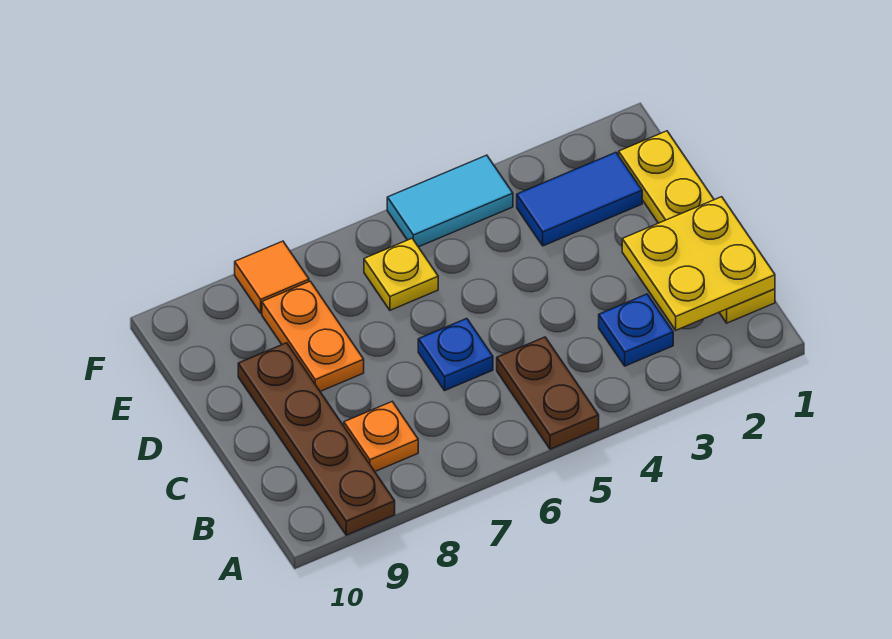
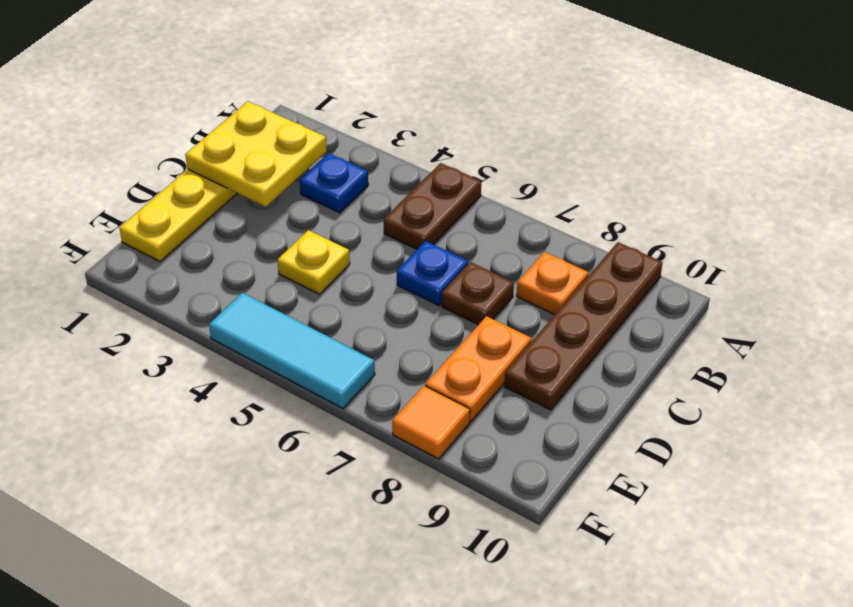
none -> brown 1x1 plate [442,262,514,325]
blue 1x2 tile [517,152,642,246] -> none
yellow 1x1 plate [364,239,438,310] -> yellow 1x1 plate moved to [277,230,350,294]
cyan 1x2 tile [387,155,513,247] -> cyan 1x3 tile [209,293,375,408]

